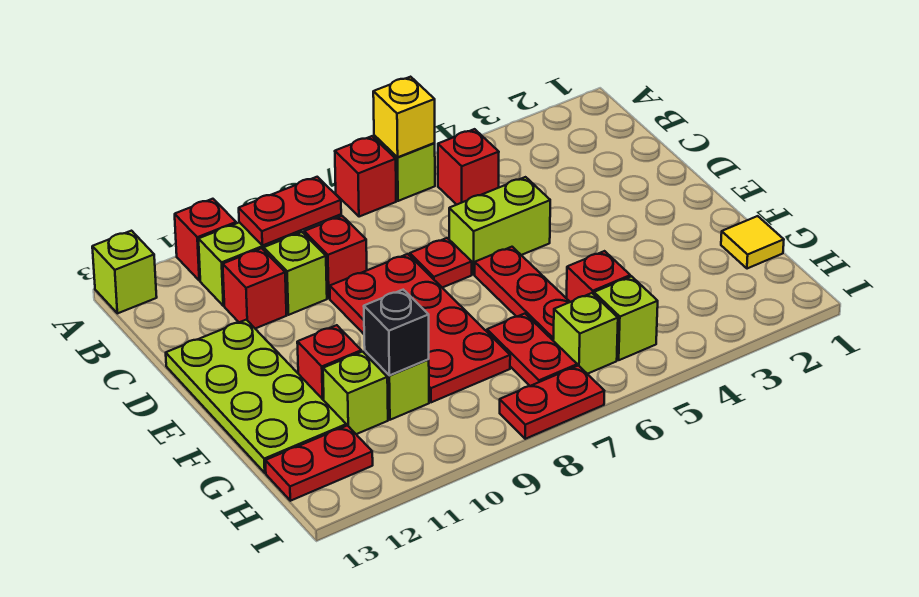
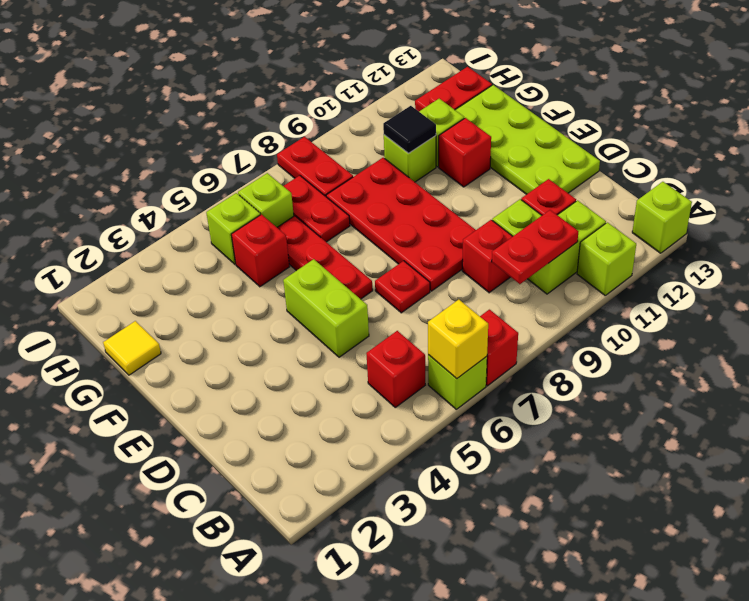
red 1x1 brick [175,199,236,281] -> lime 1x1 brick [577,222,636,295]
lime 1x2 brick [449,177,550,274] -> lime 1x2 brick turned to [283,259,369,357]
black 1x1 brick [364,290,429,375] -> black 1x1 tile [383,106,436,153]
red 1x2 plate [500,366,604,439] -> red 1x2 plate turned to [277,137,353,196]

